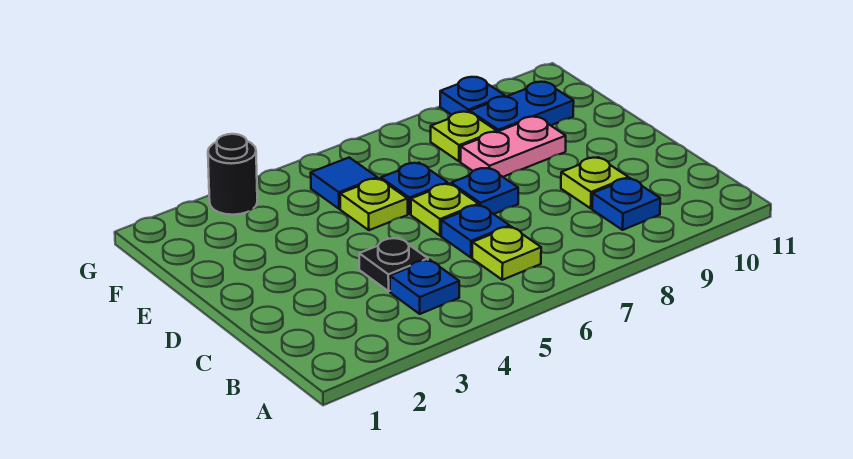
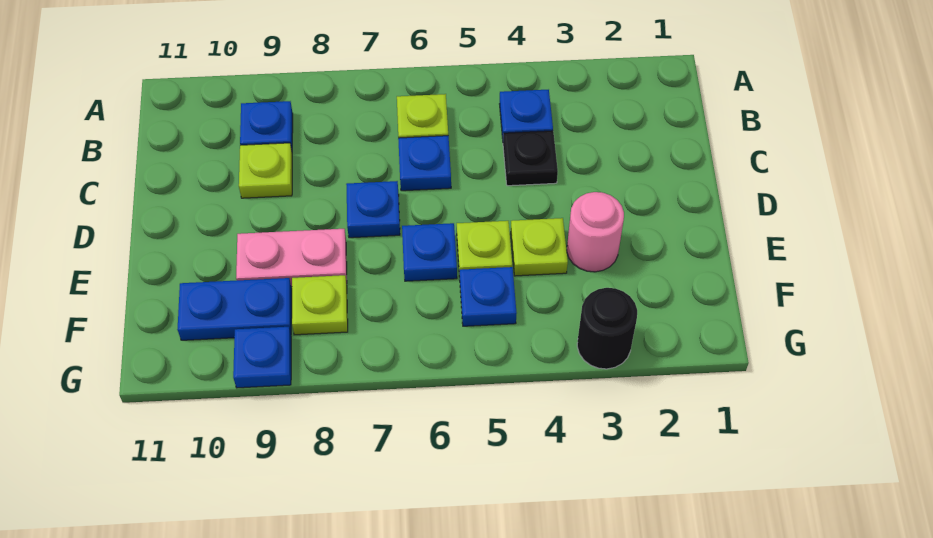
lime 1x1 plate [411,184,478,236] -> lime 1x1 plate moved to [511,218,568,276]
none -> pink 1x1 round brick [567,192,624,272]
blue 1x1 tile [311,158,377,209] -> blue 1x1 plate [460,267,517,326]

